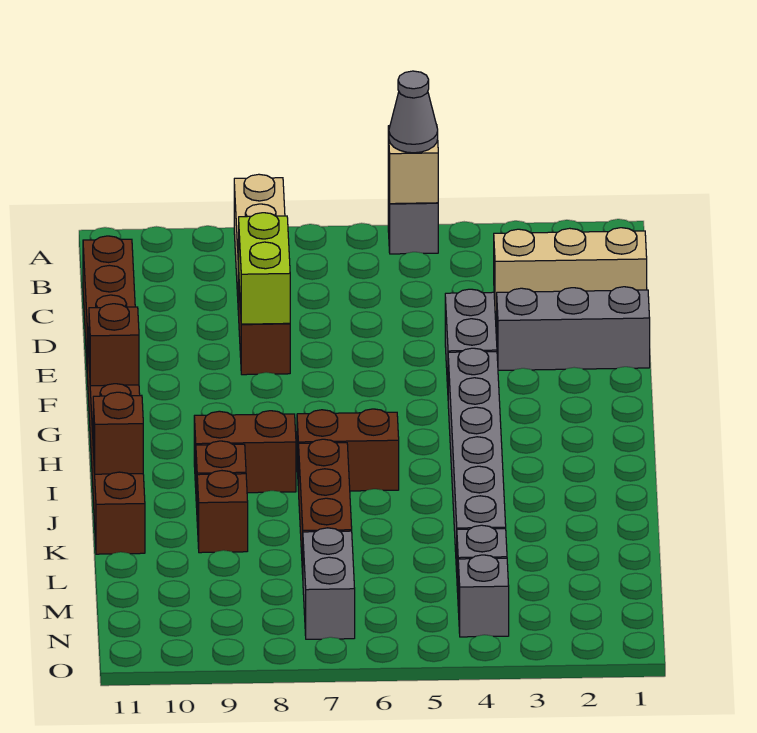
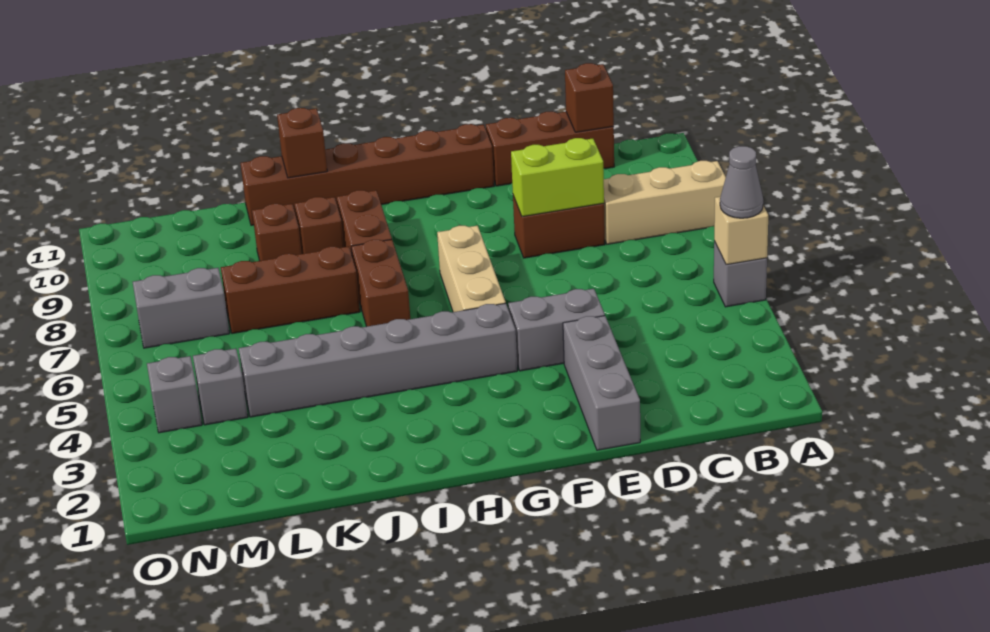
tan 1x3 brick [494,228,647,311] -> tan 1x3 brick moved to [437,226,506,312]
brown 1x1 brick [89,304,139,386] -> brown 1x1 brick moved to [565,63,614,132]

